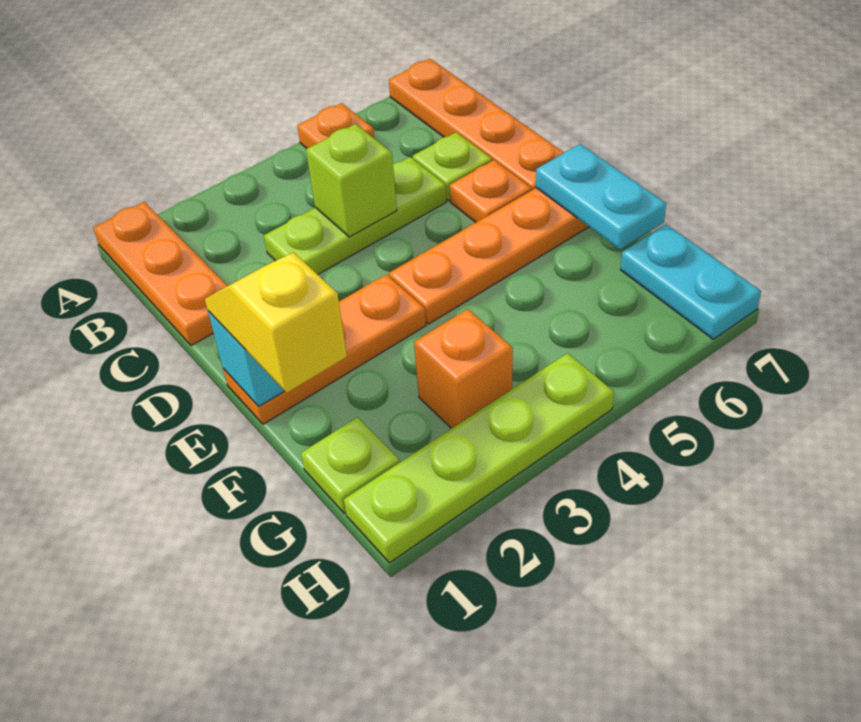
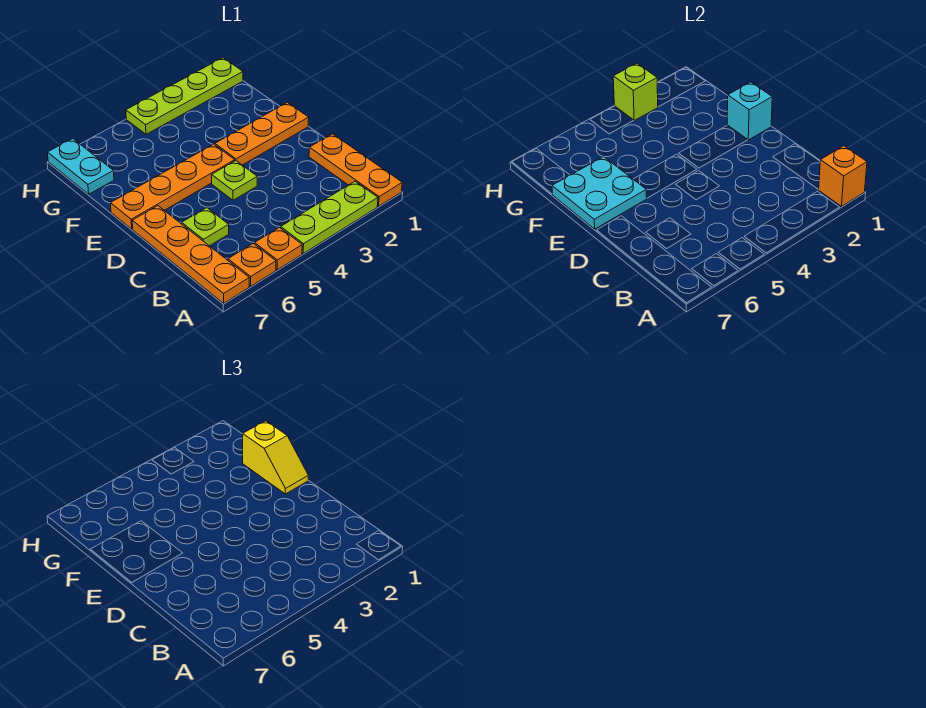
lime 1x3 plate [264,157,446,274] -> lime 1x3 plate moved to [281,181,378,253]
lime 1x1 brick [306,124,397,237] -> lime 1x1 brick moved to [613,63,658,120]
orange 1x1 plate [450,160,532,222] -> orange 1x1 plate moved to [228,243,276,286]
cyan 1x2 plate [536,144,666,249] -> cyan 2x2 plate [552,157,647,229]
lime 1x1 plate [301,418,400,514] -> lime 1x1 plate moved to [212,161,257,200]
orange 1x1 brick [414,309,513,429] -> orange 1x1 brick moved to [818,146,867,206]

